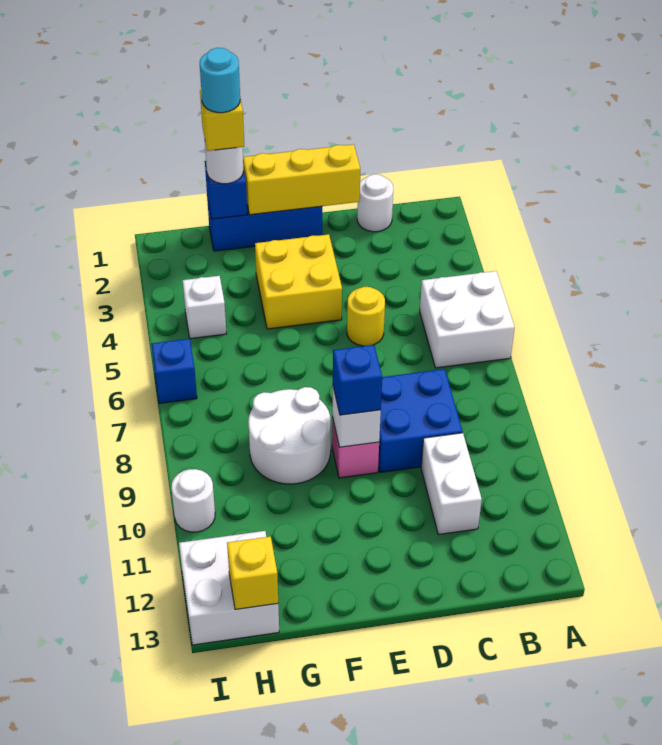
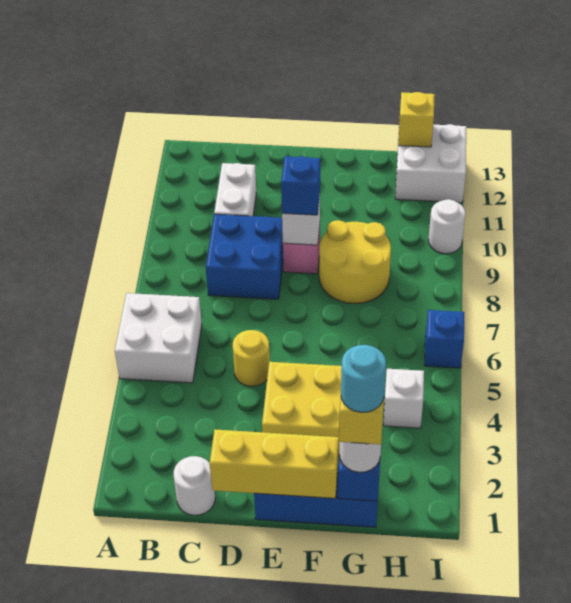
white 2x2 round brick [248,387,331,484] -> yellow 2x2 round brick [319,220,391,303]

